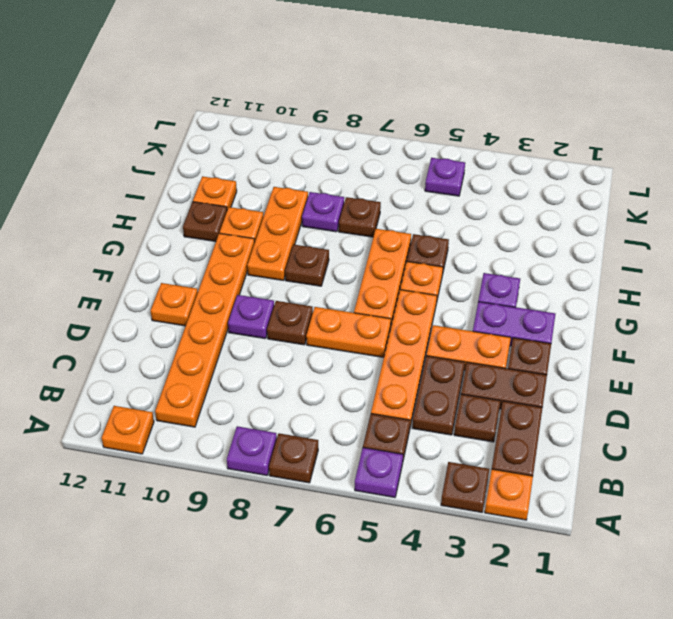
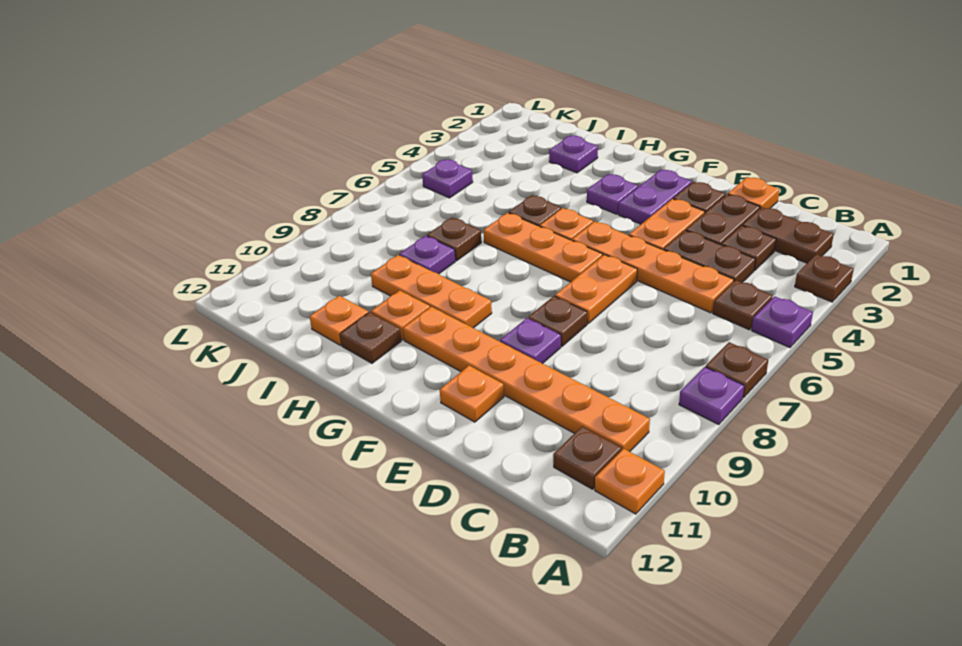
orange 1x1 plate [485,469,533,520] -> orange 1x1 plate moved to [728,177,780,208]
brown 1x1 plate [285,245,329,286] -> brown 1x1 plate moved to [553,426,622,489]
none -> purple 1x1 plate [549,136,598,173]

